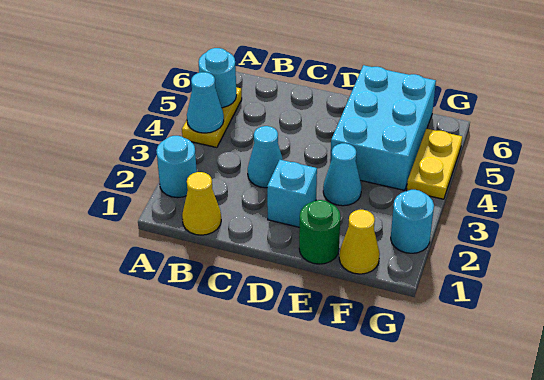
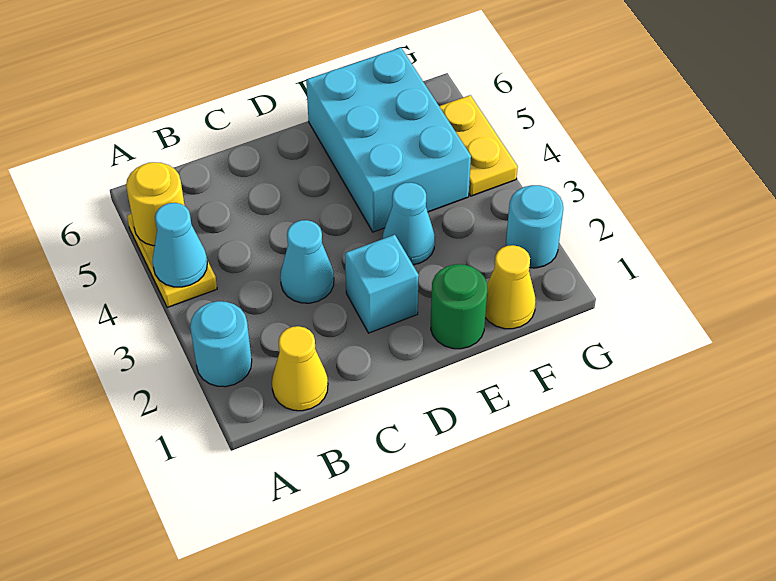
cyan 1x1 round brick [199,48,237,108] -> yellow 1x1 round brick [126,162,185,246]

